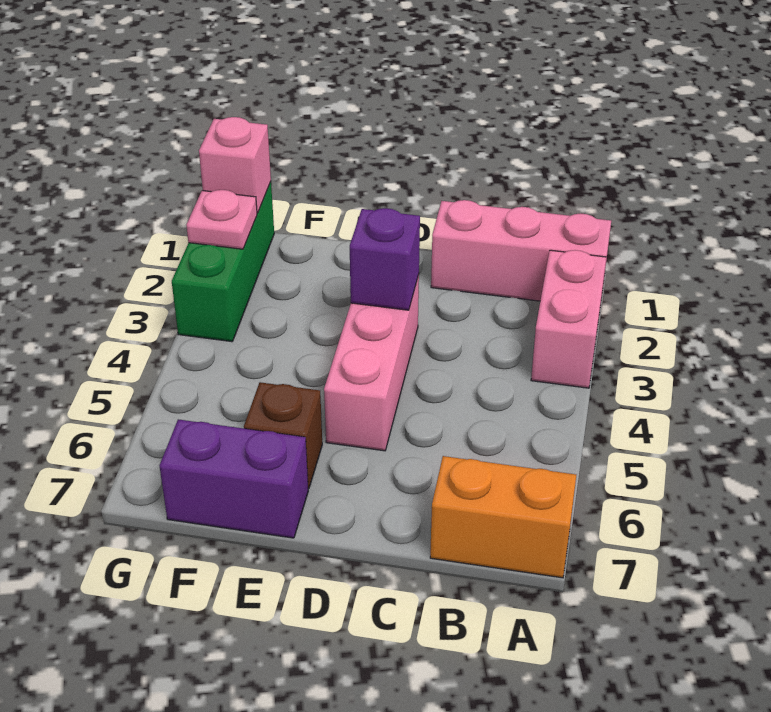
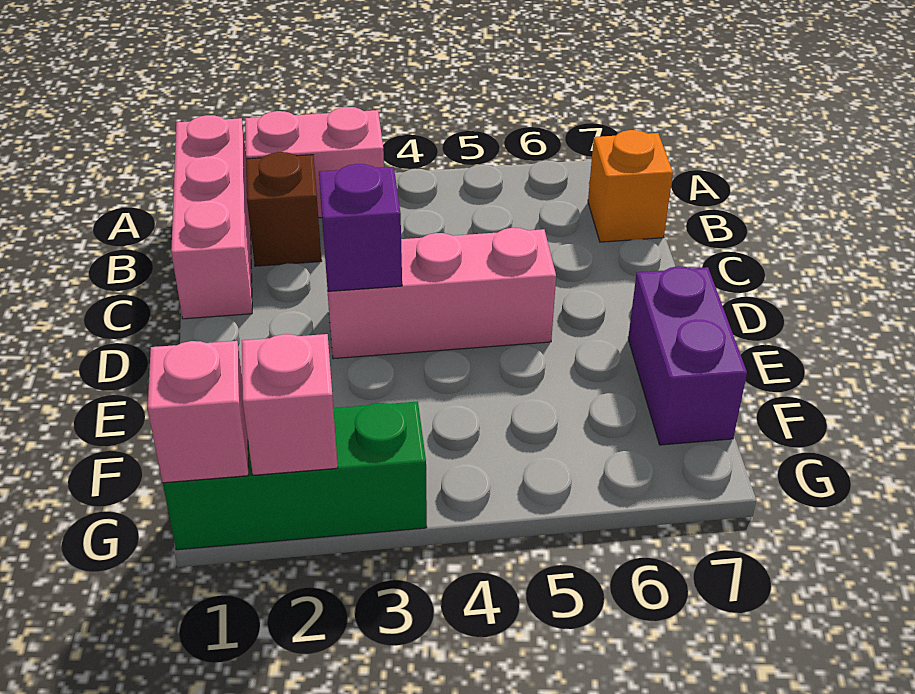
orange 1x2 brick [430,456,576,578] -> orange 1x1 brick [588,130,673,242]
brown 1x1 brick [244,382,322,489] -> brown 1x1 brick moved to [246,152,322,266]
pink 1x1 plate [186,190,257,249] -> pink 1x1 brick [242,334,338,475]

